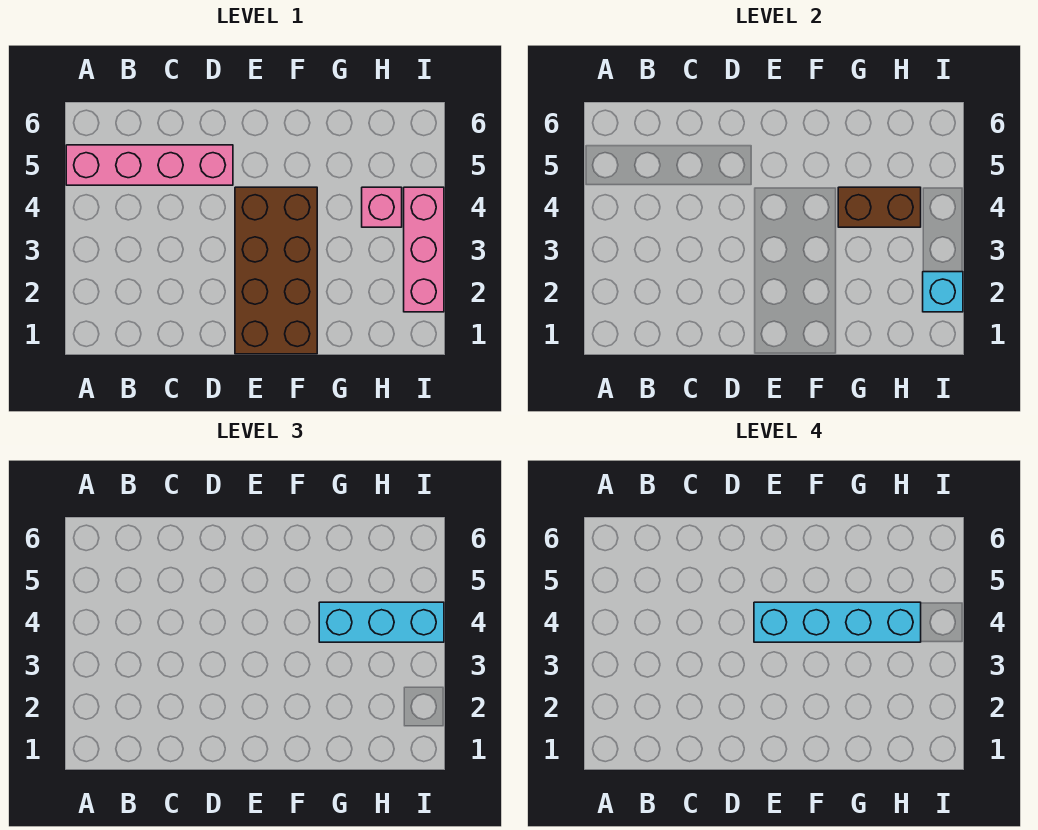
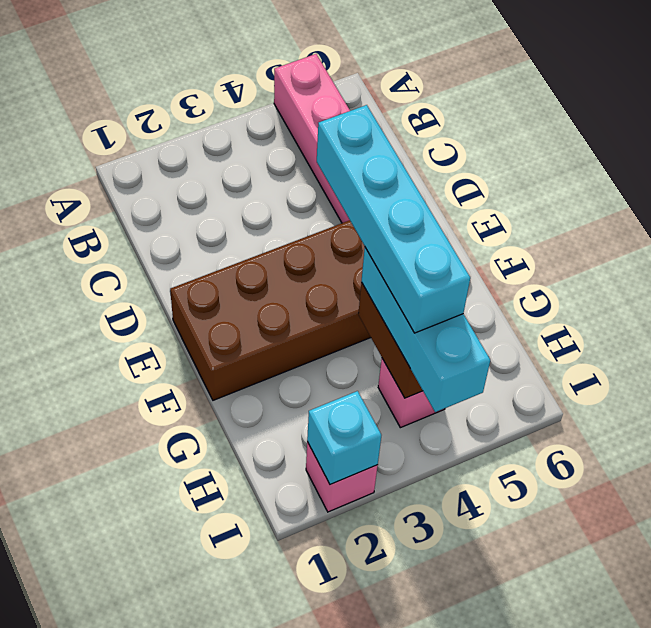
pink 1x3 brick [404,187,444,312] -> pink 1x1 brick [306,442,378,512]

